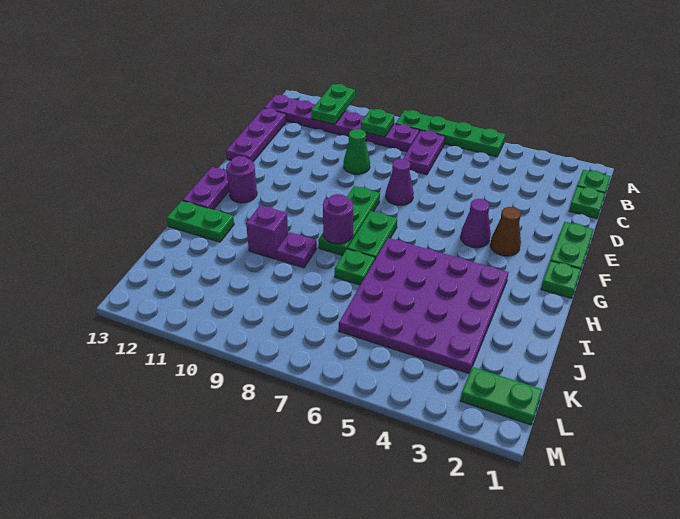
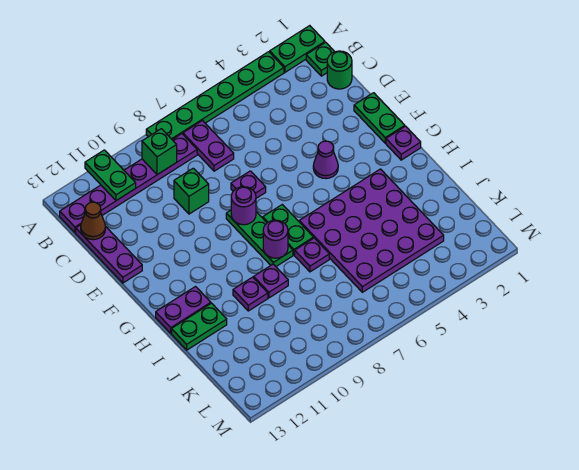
green 1x4 plate [396,110,505,157] -> green 1x6 plate [146,52,284,140]
green 1x1 plate [361,109,394,137] -> green 1x1 brick [142,129,177,175]
green 1x1 plate [569,186,605,219] -> green 1x1 round brick [327,51,352,89]
green 1x1 cone [344,129,370,174] -> green 1x1 brick [174,168,209,214]
purple 1x1 cone [386,159,414,205] -> purple 1x1 plate [231,171,266,198]
brown 1x1 cone [490,207,521,256] -> brown 1x1 cone moved to [81,202,105,240]
green 1x1 plate [541,261,581,298] -> purple 1x1 plate [386,126,421,160]
purple 1x1 round brick [226,156,257,203] -> purple 1x1 round brick moved to [231,187,256,225]
purple 1x2 plate [183,167,229,210] -> purple 1x2 plate turned to [156,287,211,333]
green 1x1 plate [335,249,375,285] -> purple 1x1 plate [295,238,329,272]
purple 1x1 brick [246,205,288,259] -> purple 1x1 plate [233,277,268,311]
green 1x2 plate [460,367,542,425] -> green 1x2 plate moved to [270,26,325,72]

